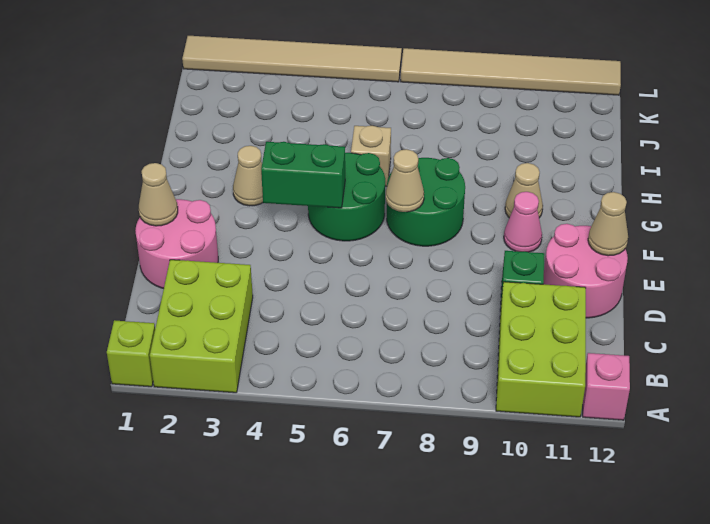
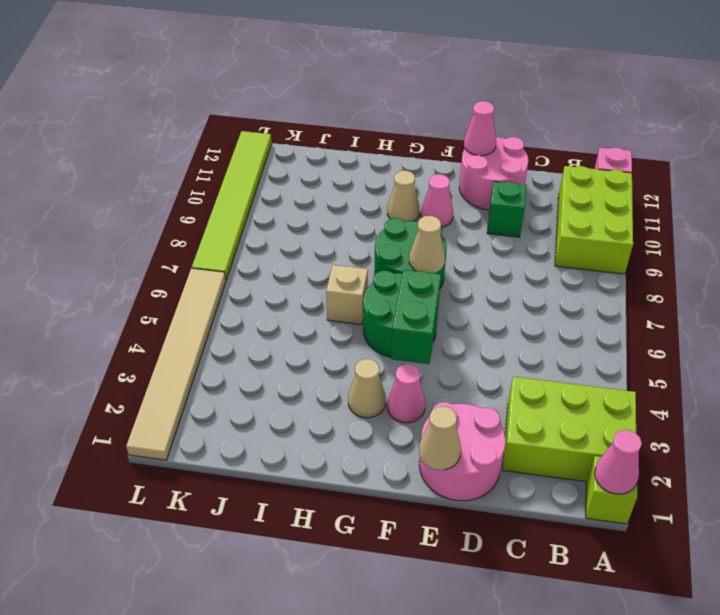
none -> pink 1x1 cone [595,430,642,494]
lime 2x3 brick [496,282,586,417] -> lime 2x3 brick turned to [555,166,633,274]
tan 1x1 cone [588,192,628,256] -> pink 1x1 cone [464,101,496,156]
none -> pink 1x1 cone [387,364,425,423]
tan 1x6 tile [401,48,621,95] -> lime 1x6 tile [192,131,272,280]

